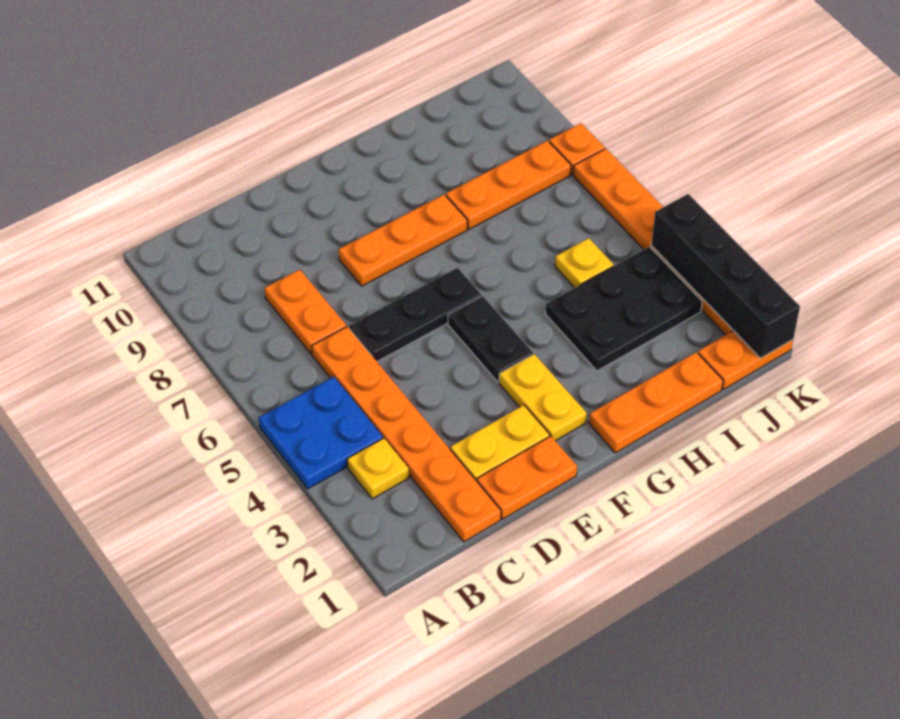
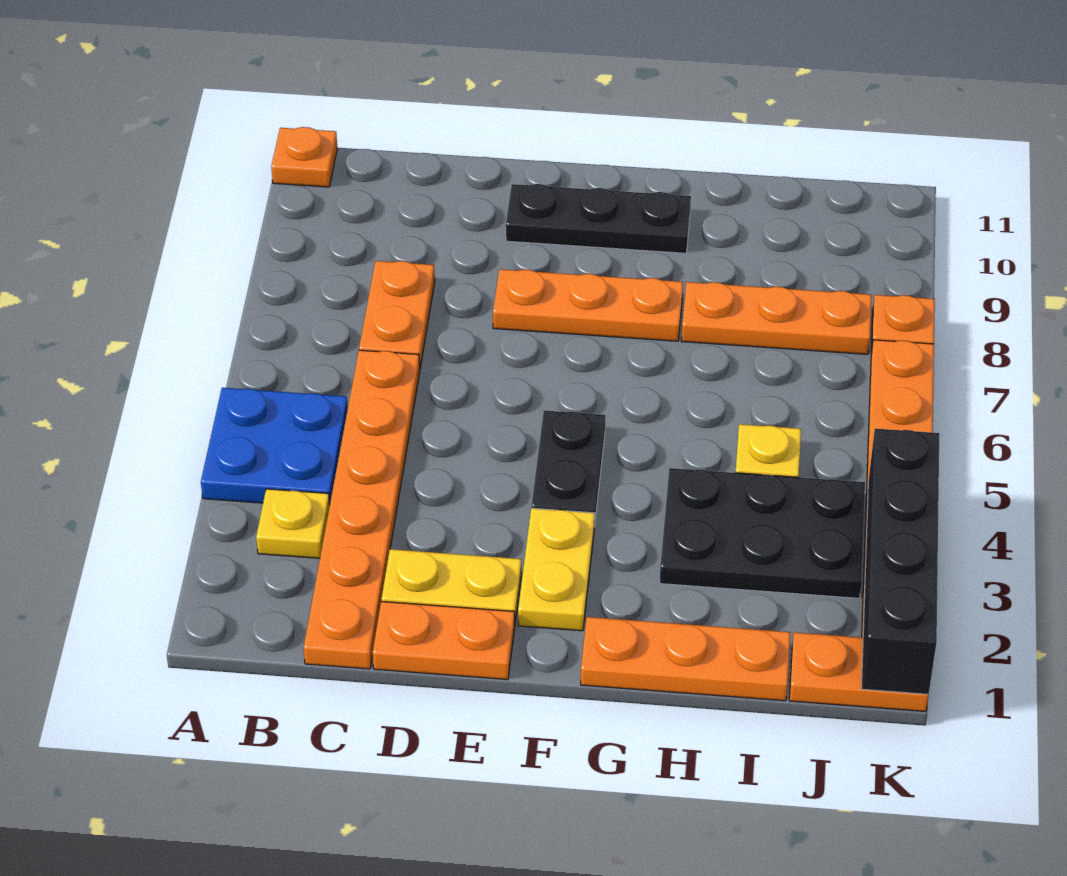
none -> orange 1x1 plate [271,127,337,187]
black 1x3 plate [349,268,481,361] -> black 1x3 plate moved to [506,184,691,253]

